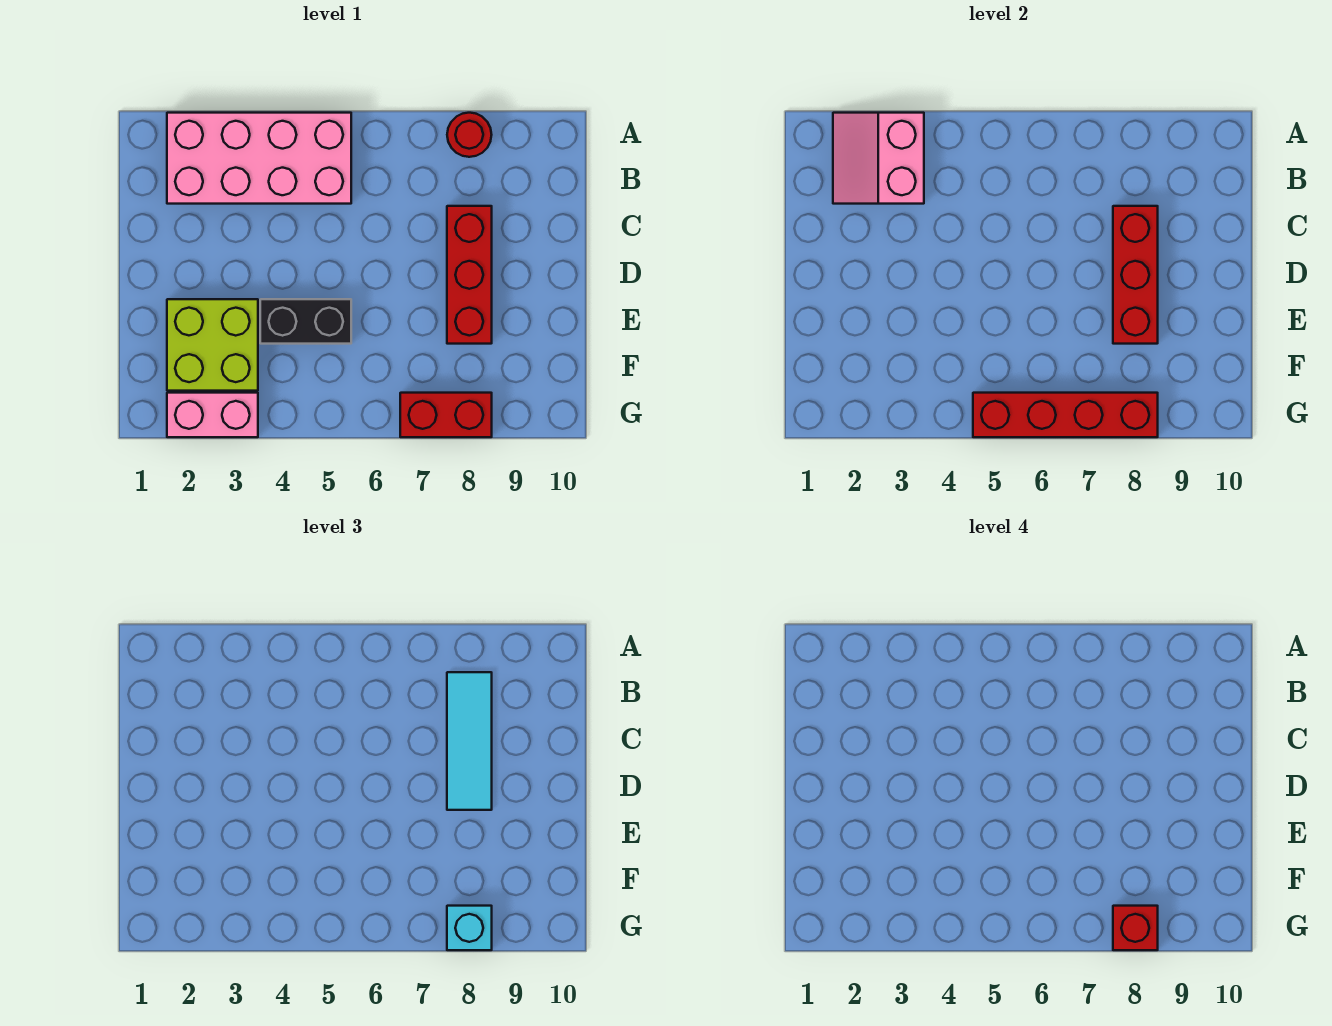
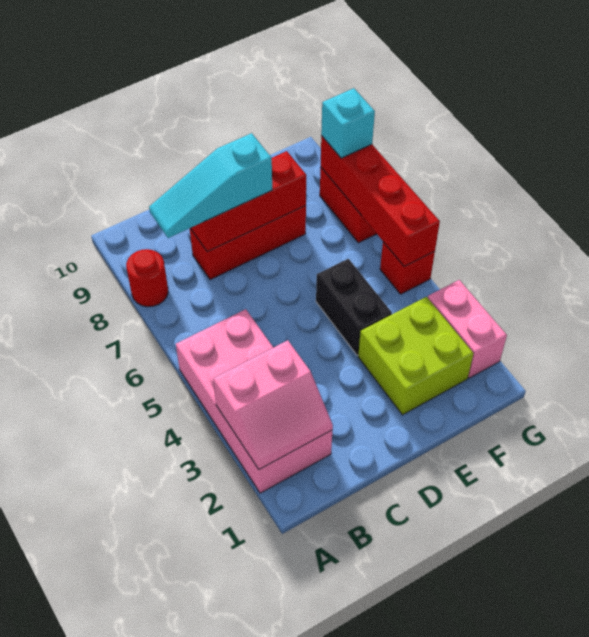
cyan 1x3 tile [447,672,492,810] -> cyan 1x3 slope [149,133,272,238]
red 1x1 brick [1113,906,1158,950] -> red 1x1 brick moved to [380,242,435,294]

